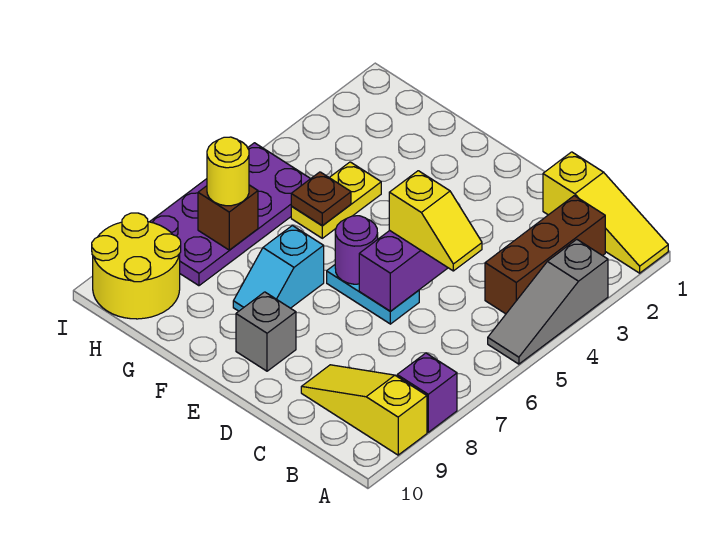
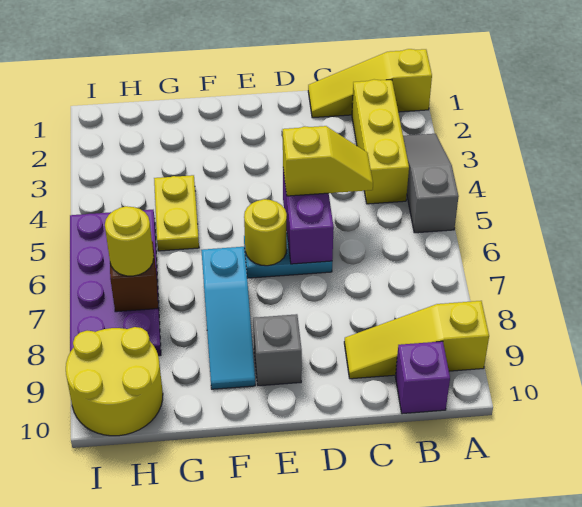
yellow 1x3 slope [543,152,668,273] -> yellow 1x3 slope turned to [308,49,432,118]
grey 1x3 slope [488,239,608,364] -> grey 1x3 slope turned to [403,134,459,233]
purple 1x1 brick [397,353,457,432] -> purple 1x1 brick moved to [395,341,450,414]
brown 1x3 brick [485,196,605,314] -> yellow 1x3 brick [352,79,409,204]
purple 1x1 round brick [335,216,378,284] -> yellow 1x1 round brick [244,199,287,266]
cyan 1x2 slope [233,226,324,311] -> cyan 1x3 slope [201,247,255,389]
brown 1x1 plate [291,172,351,225] -> none

